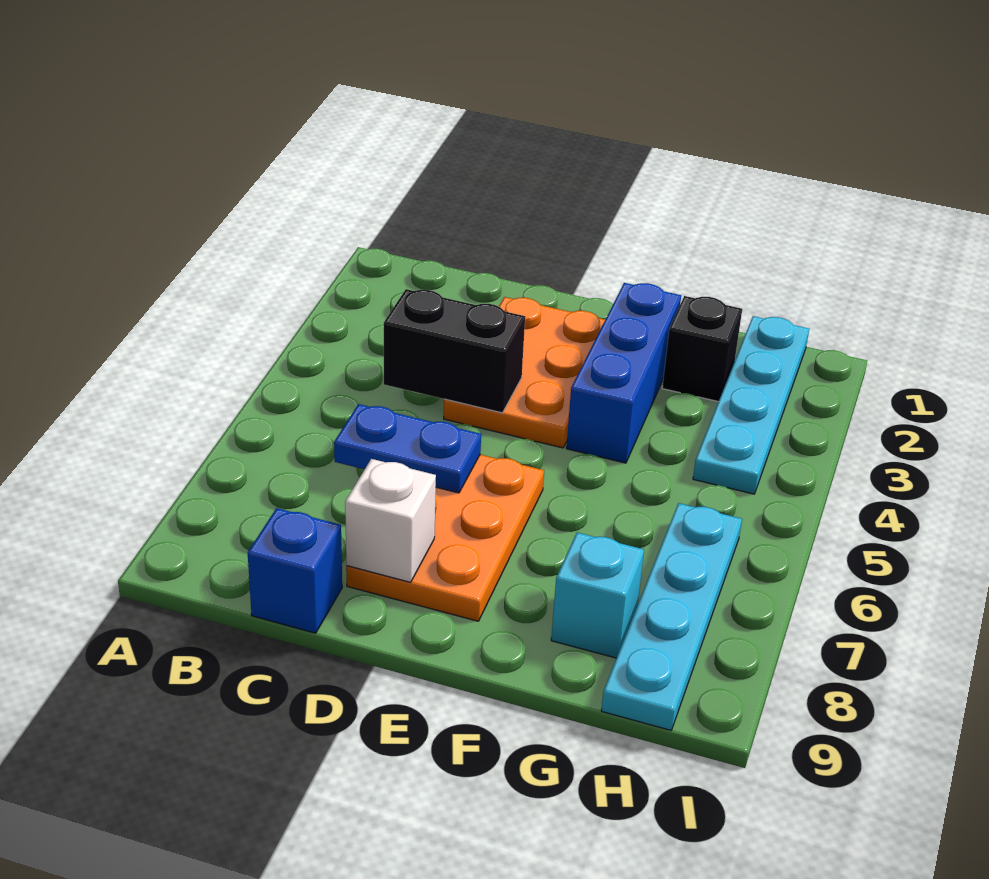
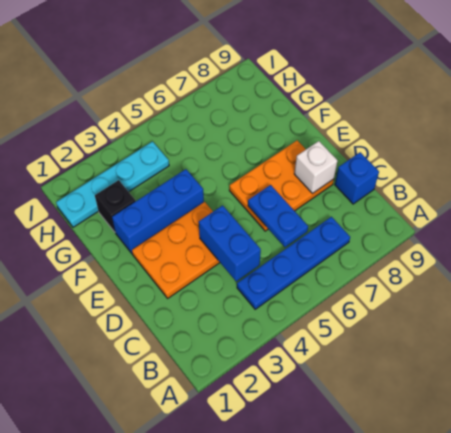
none -> blue 1x4 plate [237,217,350,309]
black 1x2 brick [384,289,525,413] -> blue 1x2 brick [199,205,261,281]
cyan 1x1 brick [551,533,644,658] -> none
cyan 1x4 plate [601,503,742,730] -> none

